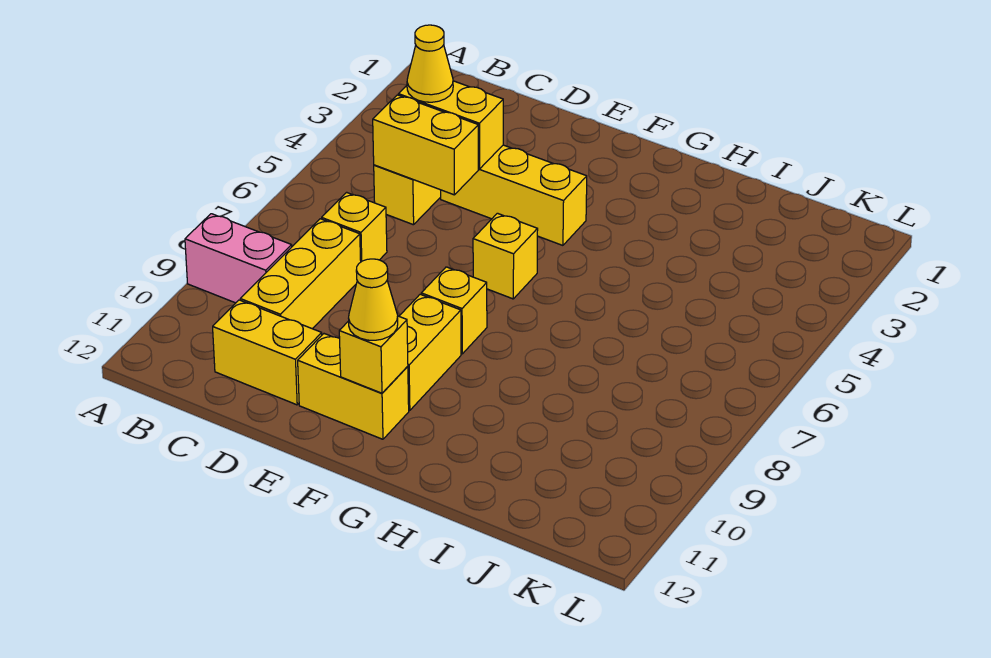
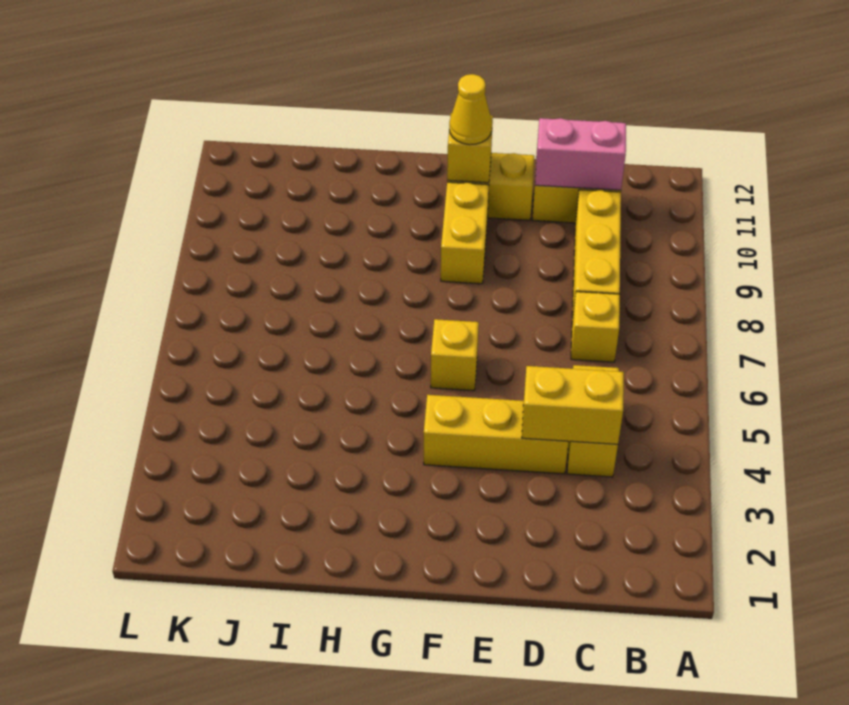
pink 1x2 brick [185,214,292,303] -> pink 1x2 brick moved to [535,118,626,190]
yellow 1x1 cone [407,25,453,102] -> none
yellow 1x2 brick [373,95,478,195] -> none
yellow 1x1 brick [421,267,487,354] -> none

